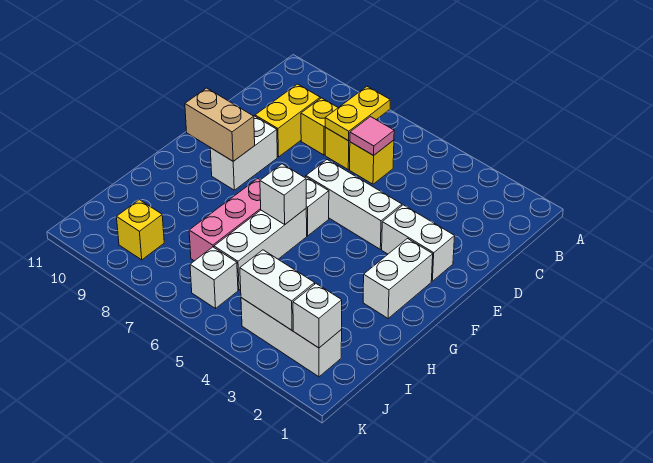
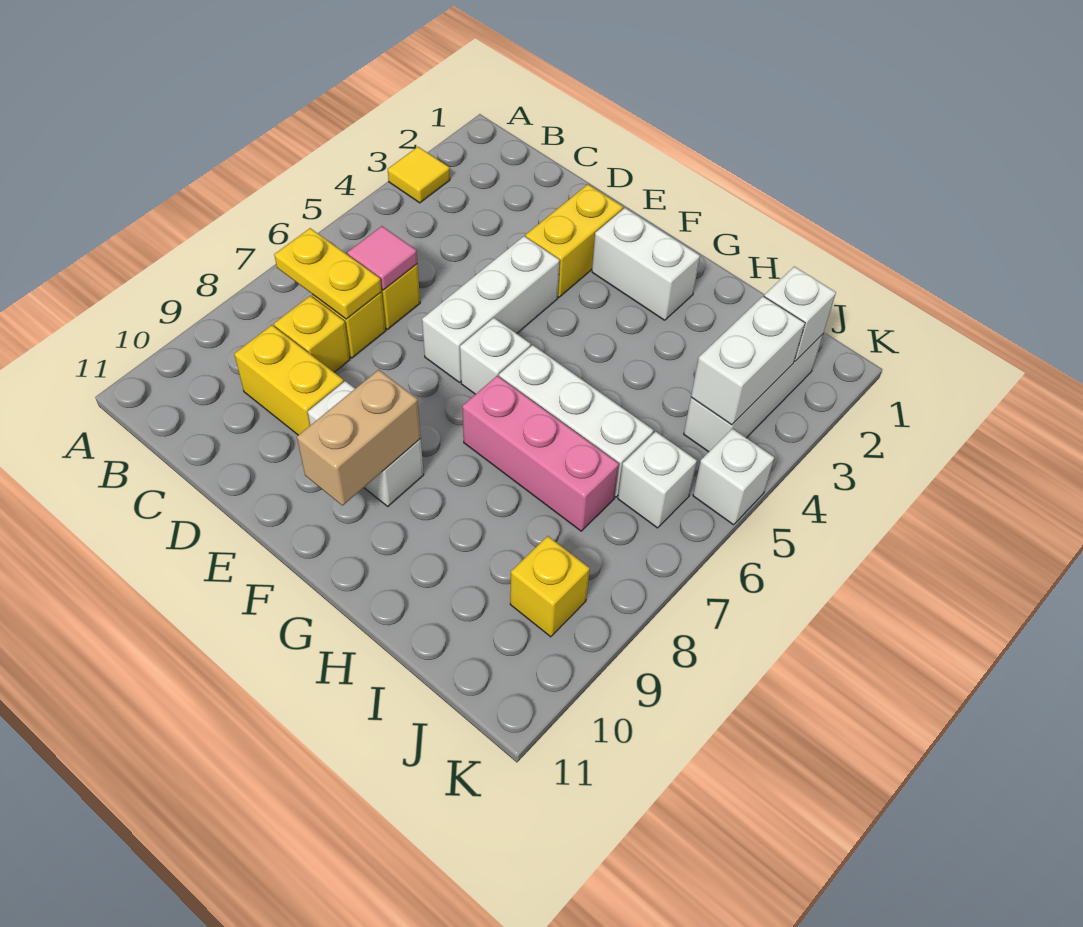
none -> yellow 1x1 tile [388,147,450,203]
white 1x2 brick [382,205,455,281] -> yellow 1x2 brick [526,184,623,297]
white 1x1 brick [260,164,306,224] -> white 1x1 brick moved to [693,429,774,525]

